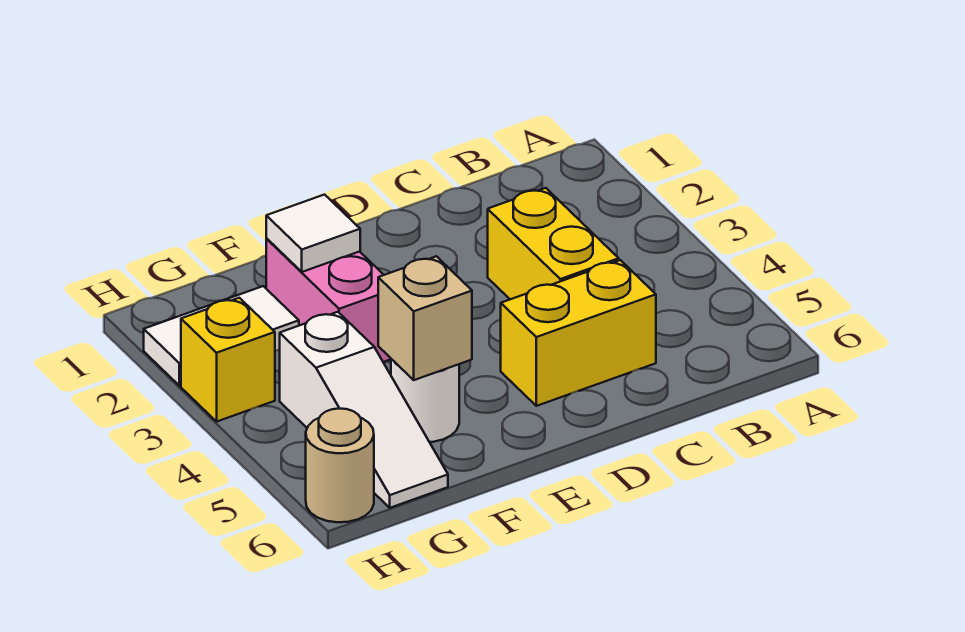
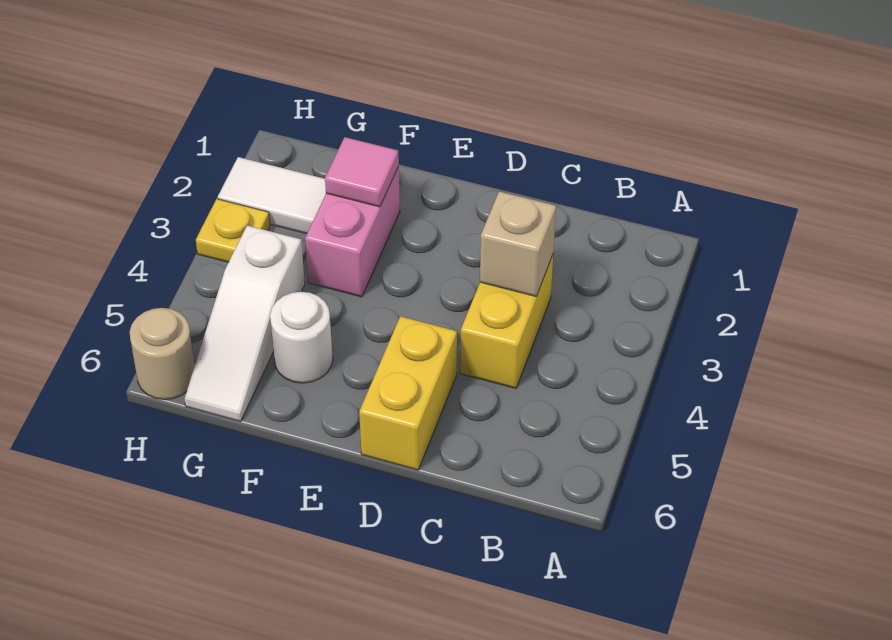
yellow 1x2 brick [501,260,656,406] -> yellow 1x2 brick turned to [359,316,457,470]
white 1x1 tile [266,195,360,272] -> pink 1x1 tile [325,137,399,207]
tan 1x1 brick [378,256,472,380] -> tan 1x1 brick moved to [480,191,556,296]
yellow 1x1 brick [181,298,275,421] -> yellow 1x1 plate [196,199,270,262]

